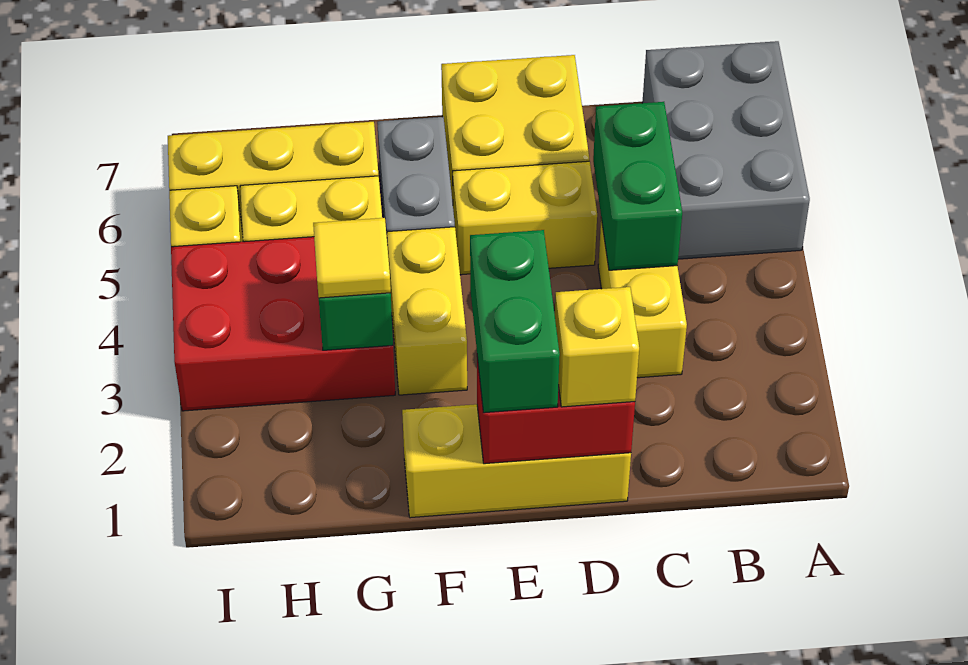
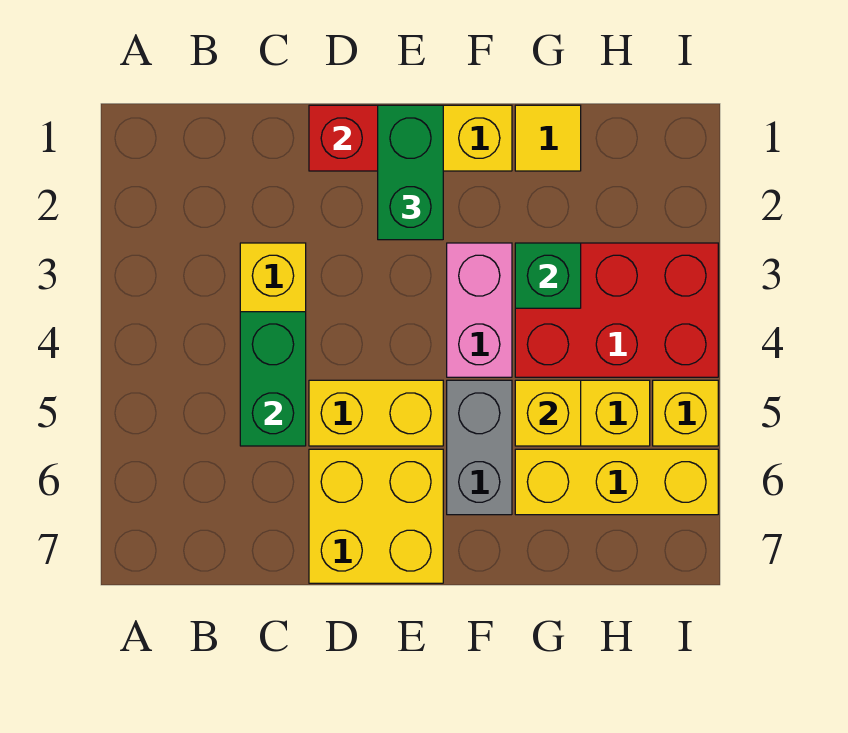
grey 2x3 brick [642,41,810,259] -> none
yellow 1x1 brick [555,287,639,407] -> yellow 1x1 brick moved to [515,380,581,446]
yellow 1x2 brick [387,227,467,395] -> pink 1x2 brick [447,243,512,377]
yellow 1x1 tile [313,218,391,298] -> yellow 1x1 tile moved to [515,105,581,171]

